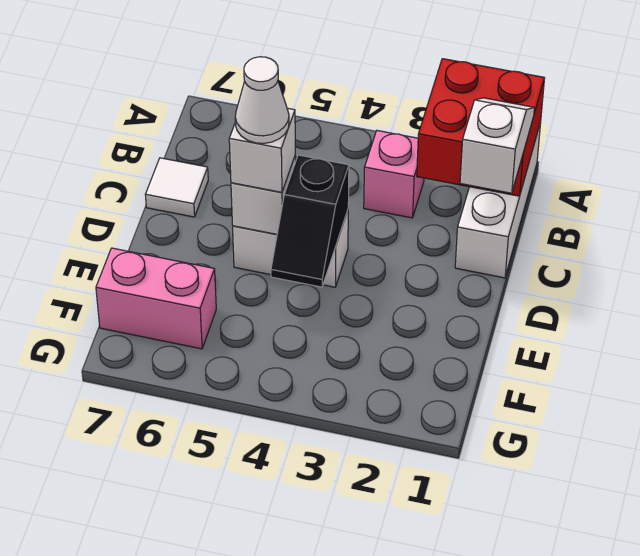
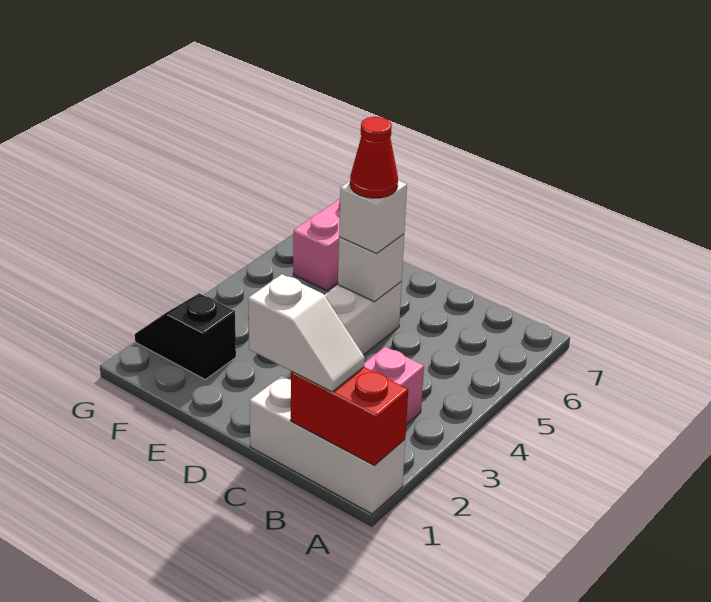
red 2x2 brick [417,59,544,196] -> red 1x2 brick [291,367,408,465]
white 1x1 tile [145,158,208,217] -> none
black 1x2 slope [271,155,349,287] -> black 1x2 slope moved to [135,293,236,379]
white 1x1 cone [235,57,289,143] -> red 1x1 cone [350,117,398,198]

